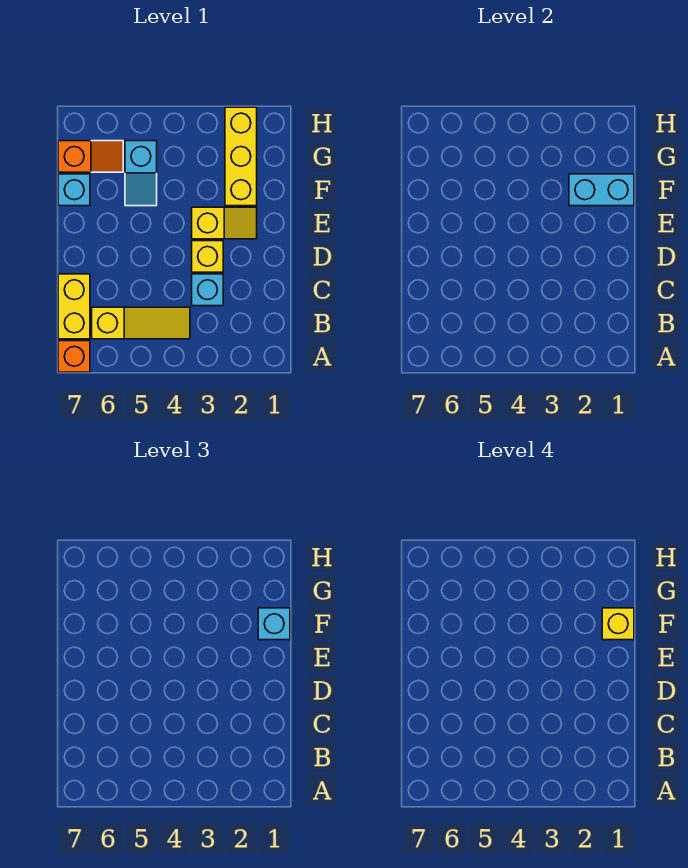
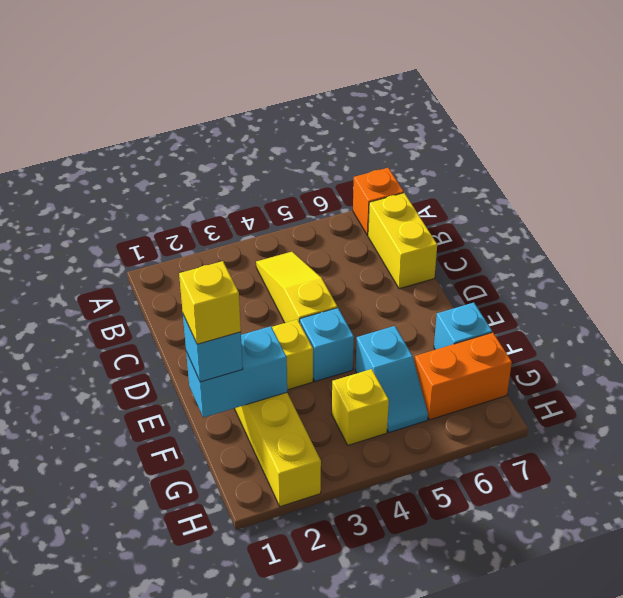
yellow 1x3 slope [92,307,190,339] -> yellow 1x3 slope turned to [256,252,337,323]
cyan 1x1 brick [192,274,223,306] -> cyan 1x1 brick moved to [300,308,354,381]
yellow 1x1 brick [192,241,223,272] -> yellow 1x1 brick moved to [332,369,389,445]
cyan 1x2 slope [125,141,157,206] -> cyan 1x2 slope turned to [356,326,428,432]
orange 1x2 slope [58,141,123,172] -> orange 1x2 brick [414,332,512,420]

